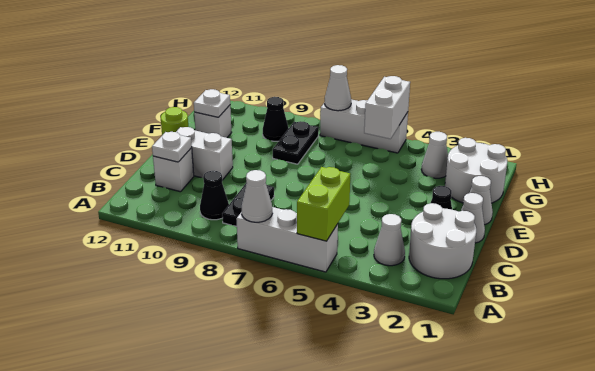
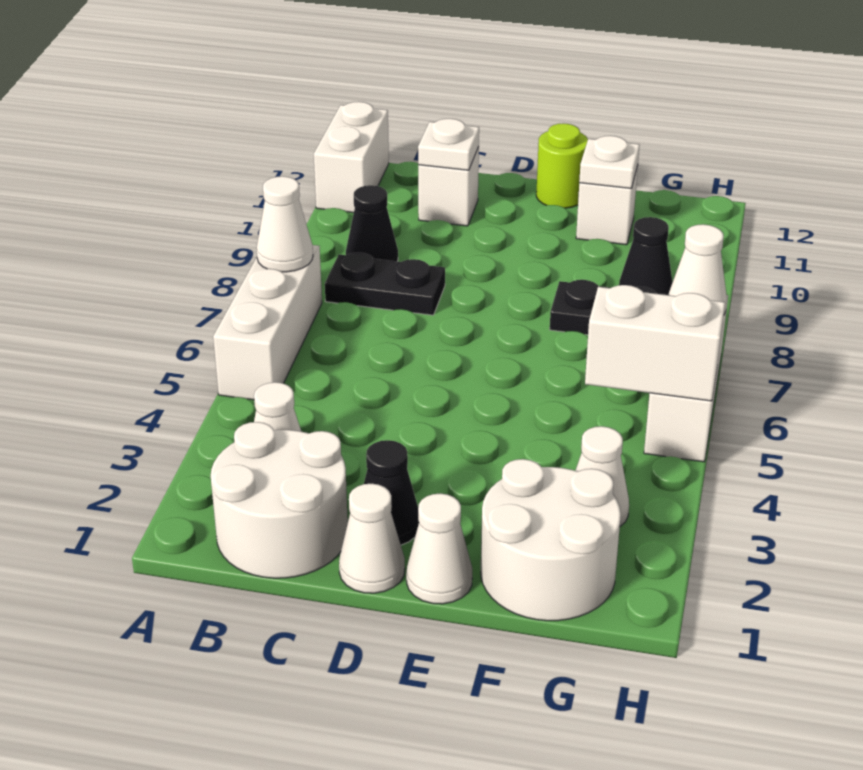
lime 1x2 brick [297,167,350,241] -> none
white 1x2 brick [176,127,233,180] -> white 1x2 brick moved to [314,102,389,213]

